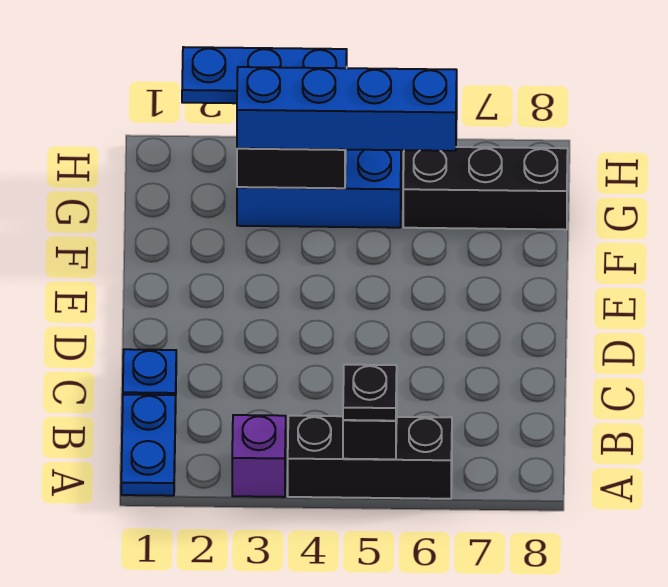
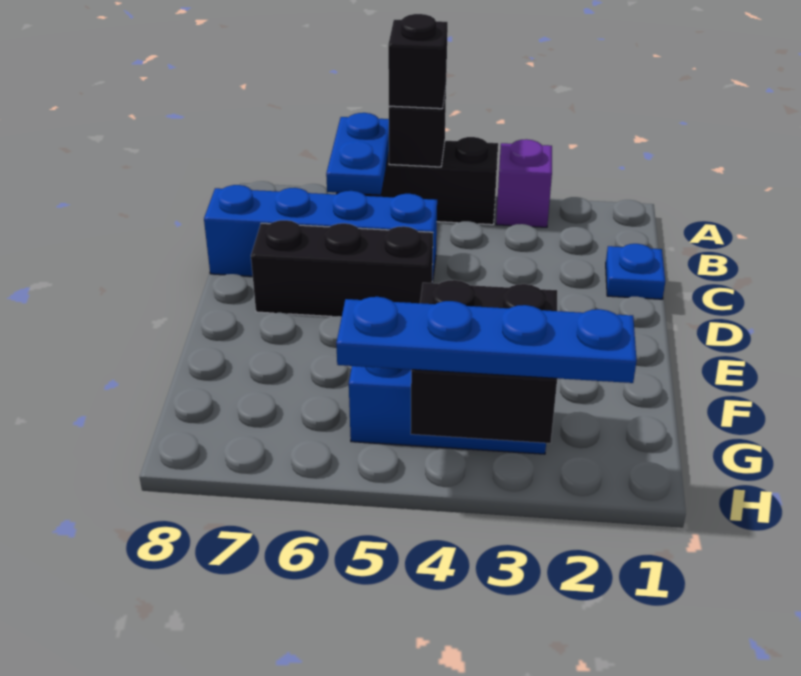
blue 1x2 plate [121,395,176,496] -> blue 1x2 plate moved to [326,113,389,195]
black 1x1 plate [343,365,397,421] -> black 1x1 brick [388,14,448,109]
blue 1x4 brick [237,67,457,151] -> blue 1x4 brick moved to [204,185,437,283]
black 1x3 brick [403,147,568,230] -> black 1x3 brick moved to [251,220,433,317]
blue 1x3 plate [182,47,347,103] -> blue 1x4 plate [336,297,637,383]

